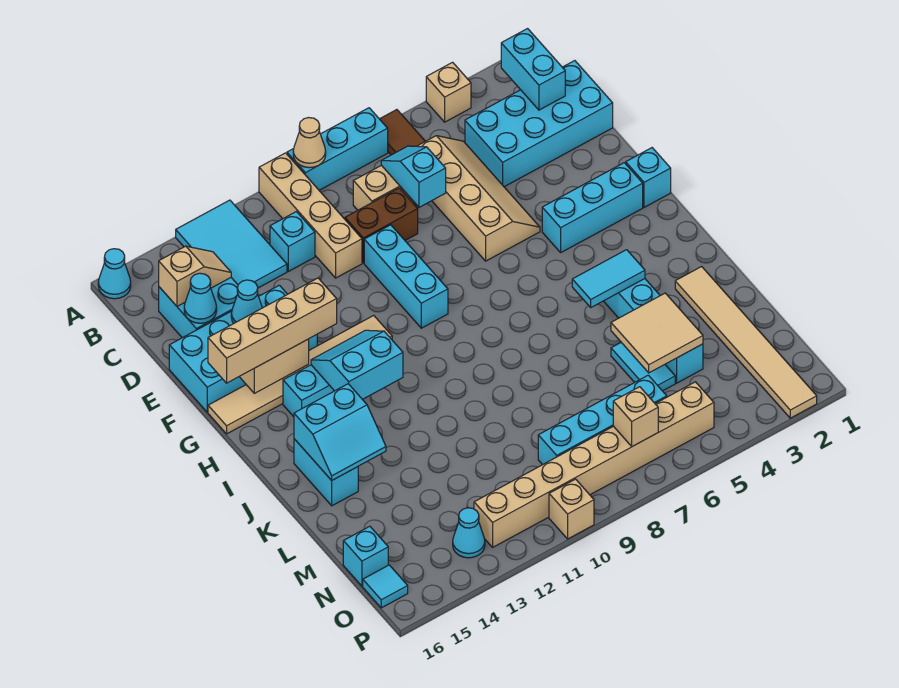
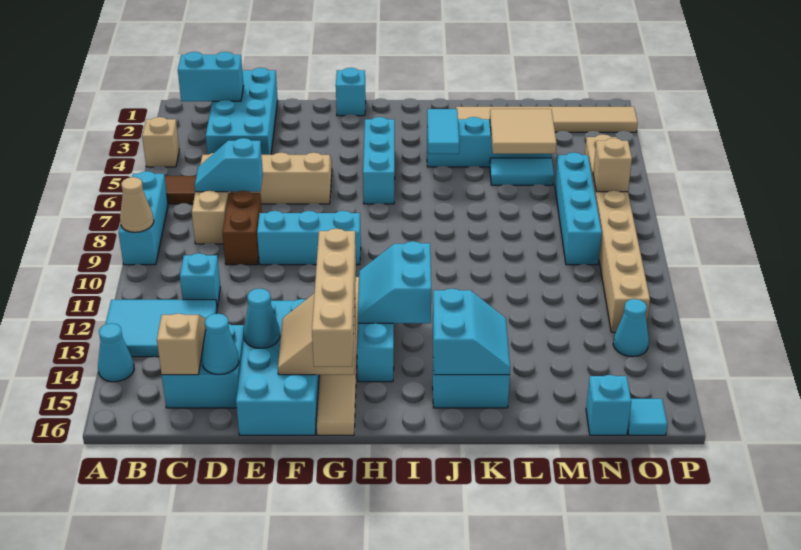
tan 1x4 brick [259,153,362,278] -> none
cyan 1x1 cone [98,249,131,299] -> cyan 1x1 cone moved to [98,323,134,382]
cyan 1x3 brick [542,163,643,252] -> cyan 1x3 brick moved to [363,117,395,204]
tan 1x1 brick [549,479,594,539] -> none

